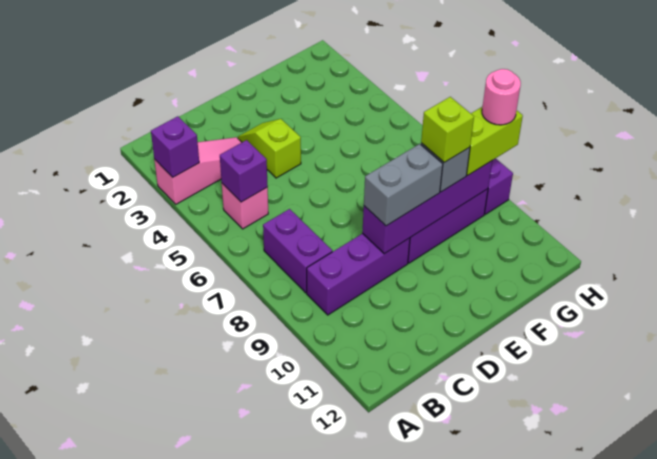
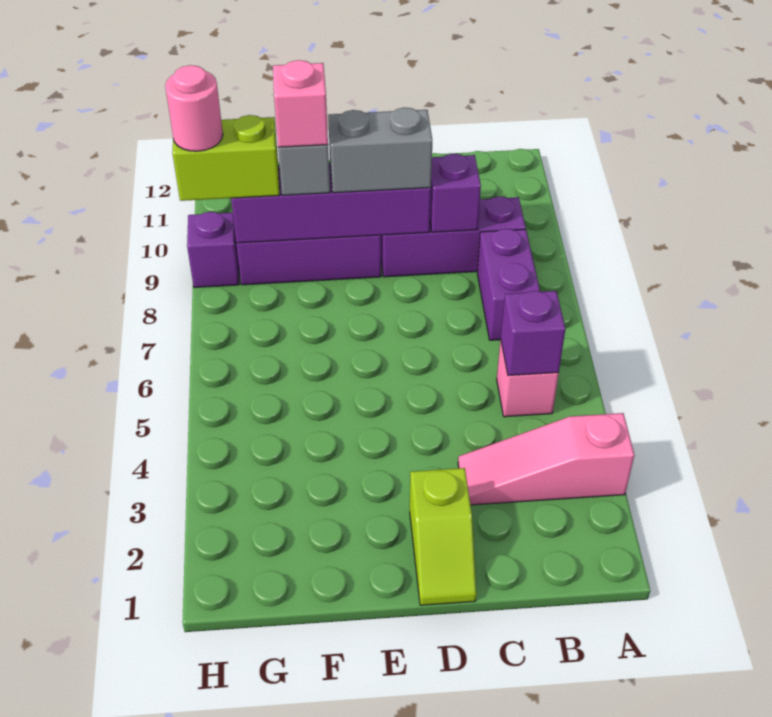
purple 1x1 brick [151,116,199,177] -> purple 1x1 brick moved to [430,154,481,232]
lime 1x2 slope [238,119,301,178] -> lime 1x2 slope moved to [410,468,476,605]
lime 1x1 brick [421,97,474,163] -> pink 1x1 brick [273,60,328,147]

